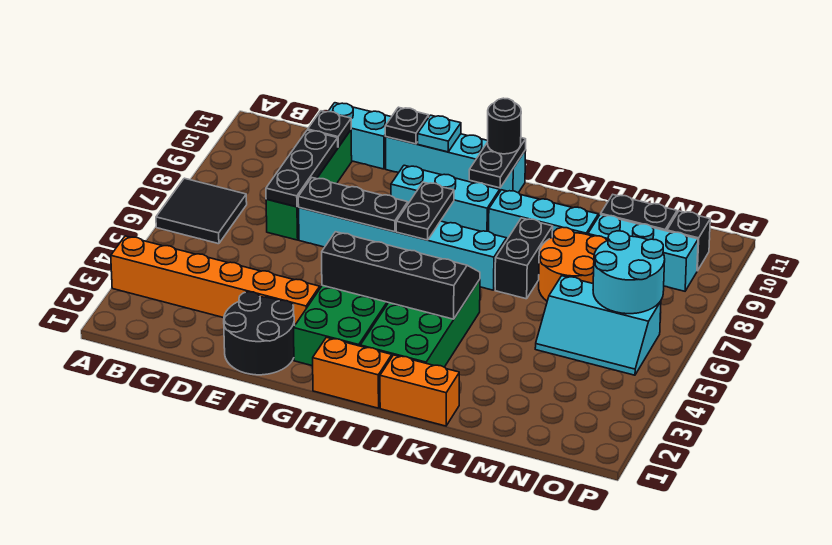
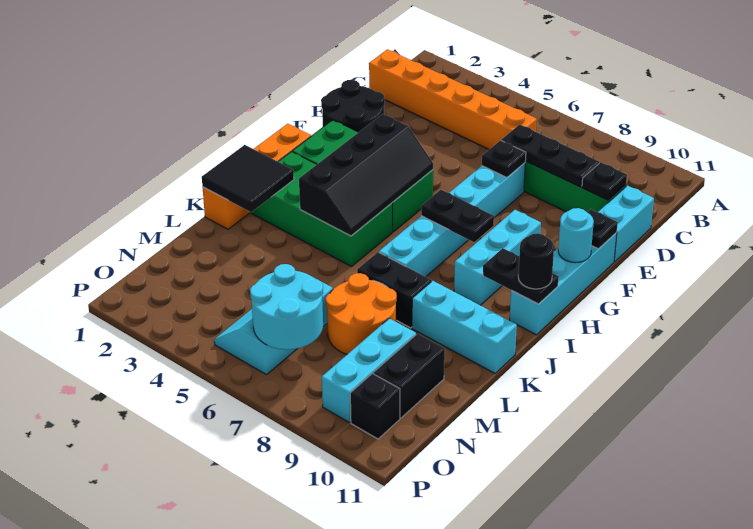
orange 1x6 brick [111,236,320,325] -> orange 1x6 brick turned to [369,49,537,149]
black 2x2 tile [156,178,247,244] -> black 2x2 tile moved to [202,145,294,212]
black 1x3 plate [298,178,408,232] -> black 1x1 plate [482,140,526,177]
cyan 1x1 plate [418,115,461,152] -> cyan 1x1 round brick [558,208,594,263]
cyan 1x3 brick [489,190,598,241] -> cyan 1x3 brick turned to [412,281,517,373]

